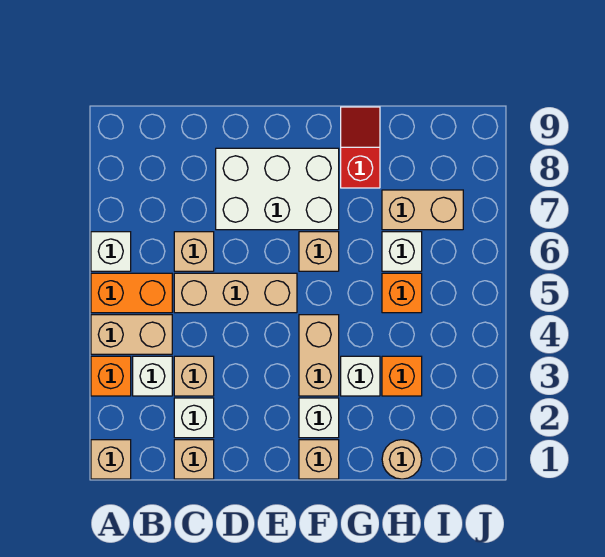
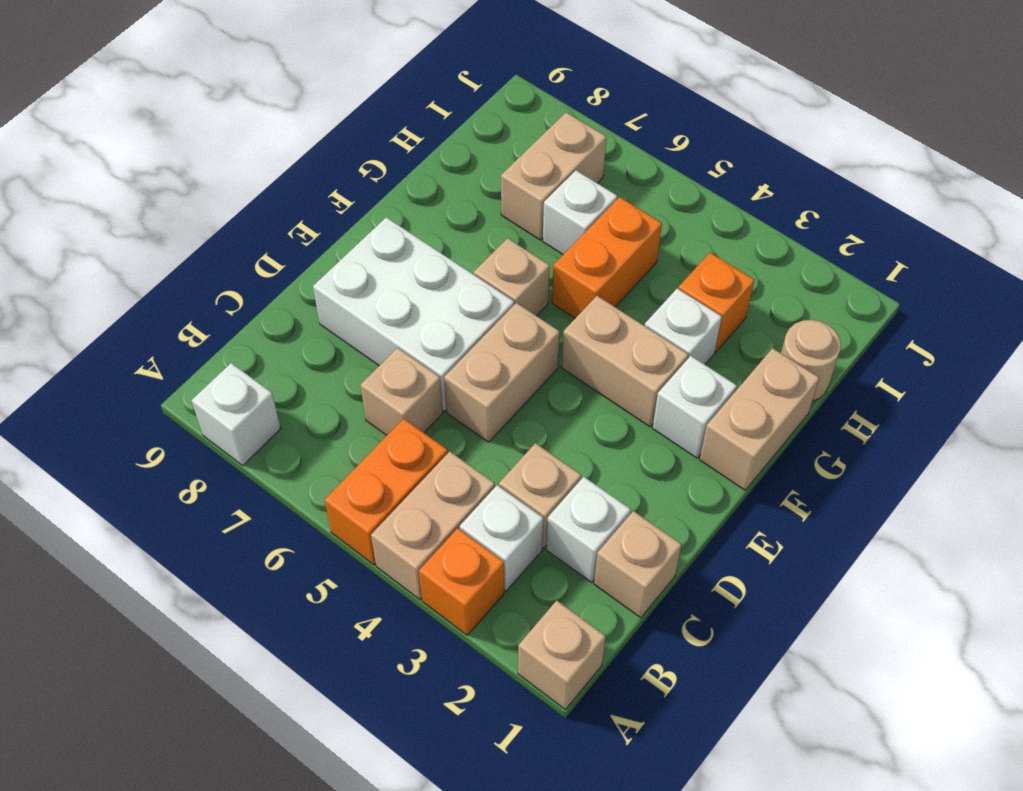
white 1x1 brick [91,232,131,271] -> white 1x1 brick moved to [192,363,281,465]
tan 1x3 brick [174,273,297,313] -> tan 1x2 brick [444,303,560,442]
white 2x3 brick [216,148,339,230] -> white 2x3 brick turned to [313,217,514,411]
tan 1x1 brick [299,440,339,479] -> tan 1x2 brick [700,348,819,490]
red 1x2 slope [341,107,380,188] -> none
orange 1x1 brick [382,273,422,313] -> orange 1x2 brick [552,197,662,318]

